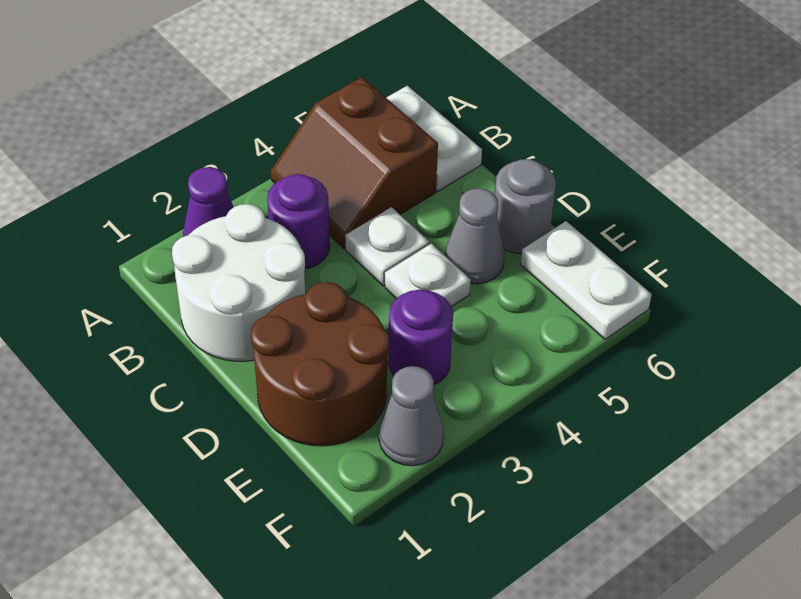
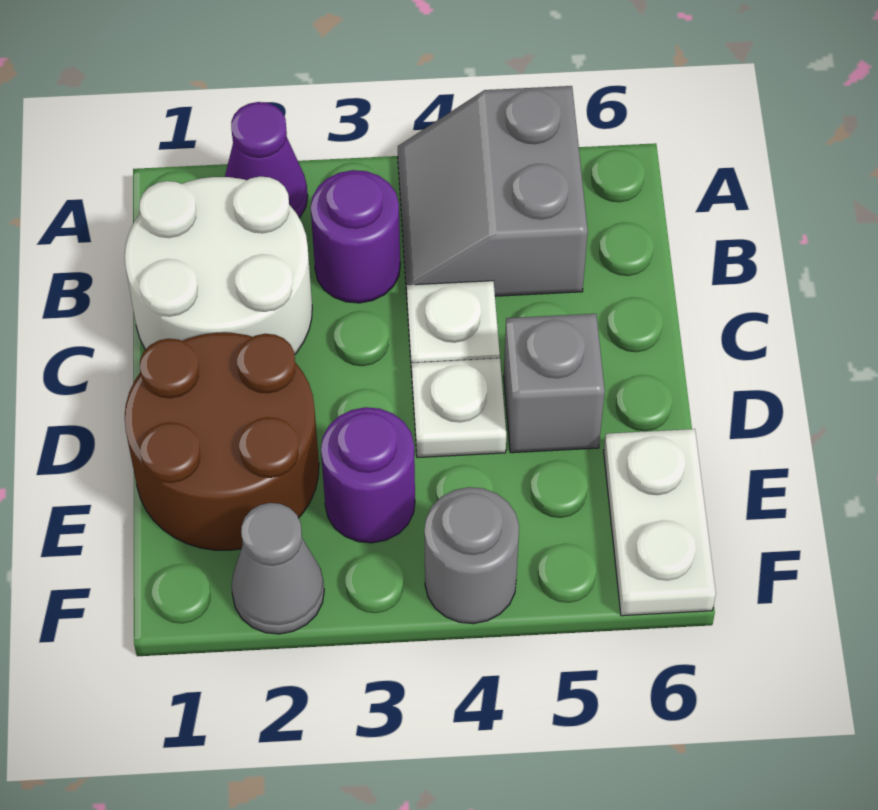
brown 2x2 slope [271,77,438,249] -> grey 2x2 slope [398,86,588,296]
white 1x2 plate [386,86,482,191] -> none
grey 1x1 cone [446,188,505,284] -> grey 1x1 brick [504,314,605,453]
grey 1x1 round brick [495,159,556,254] -> grey 1x1 round brick moved to [424,487,519,624]

